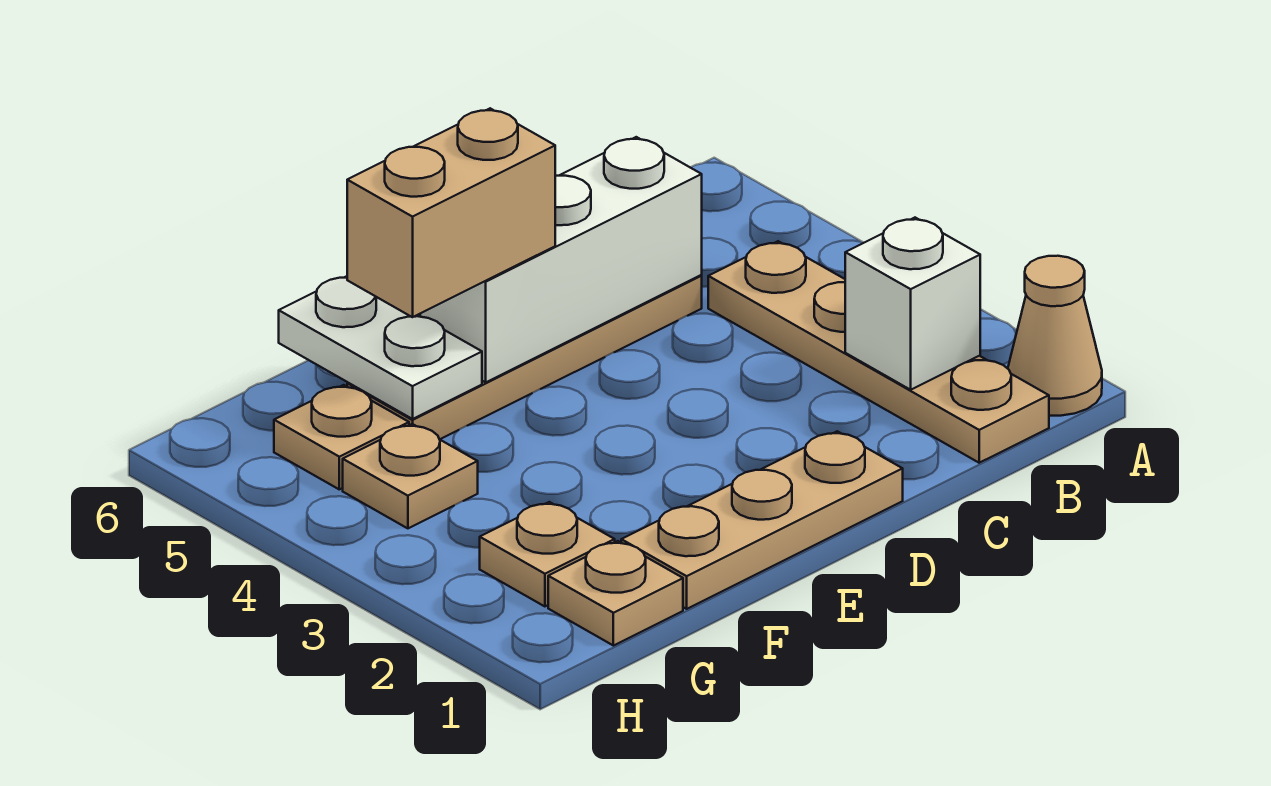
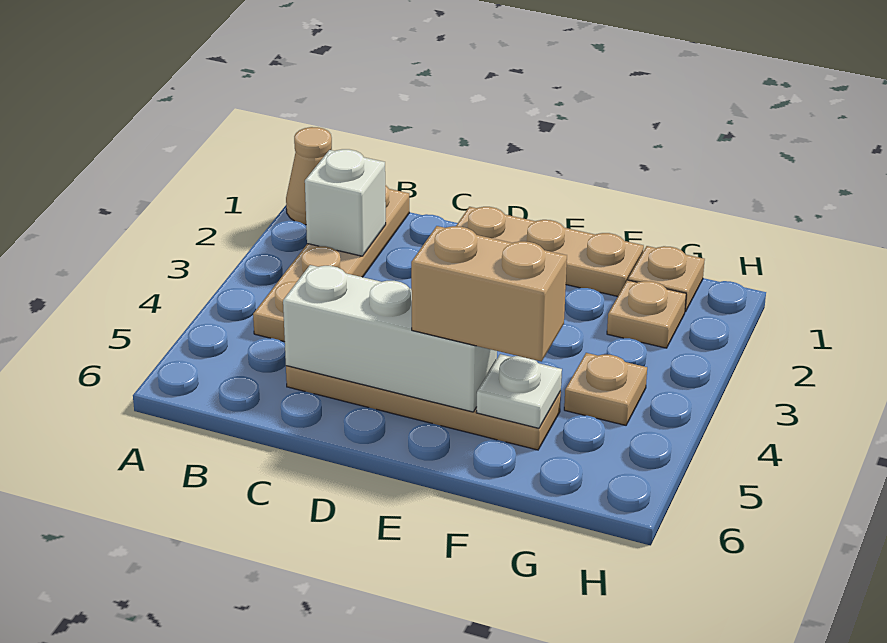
white 1x2 plate [279,276,482,419] -> white 1x1 plate [476,354,562,428]
tan 1x1 plate [274,385,409,489] -> none

